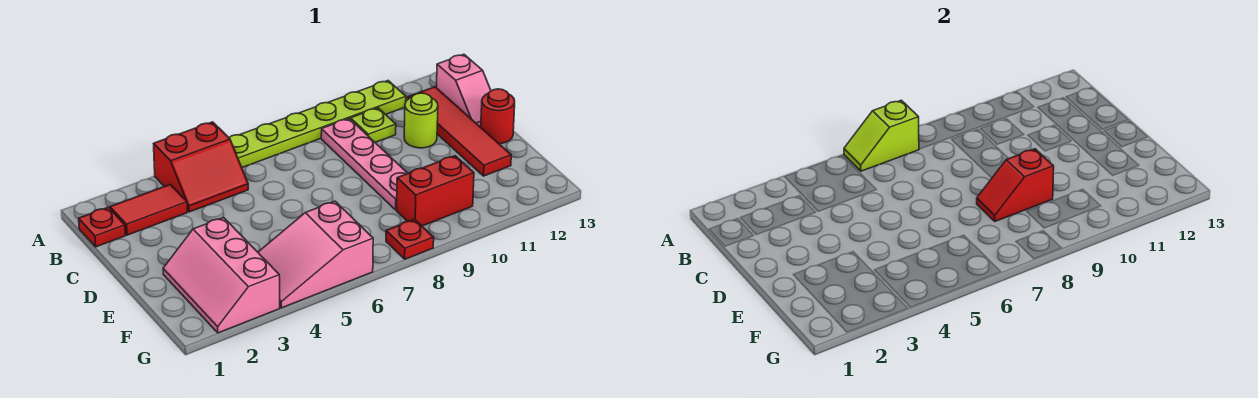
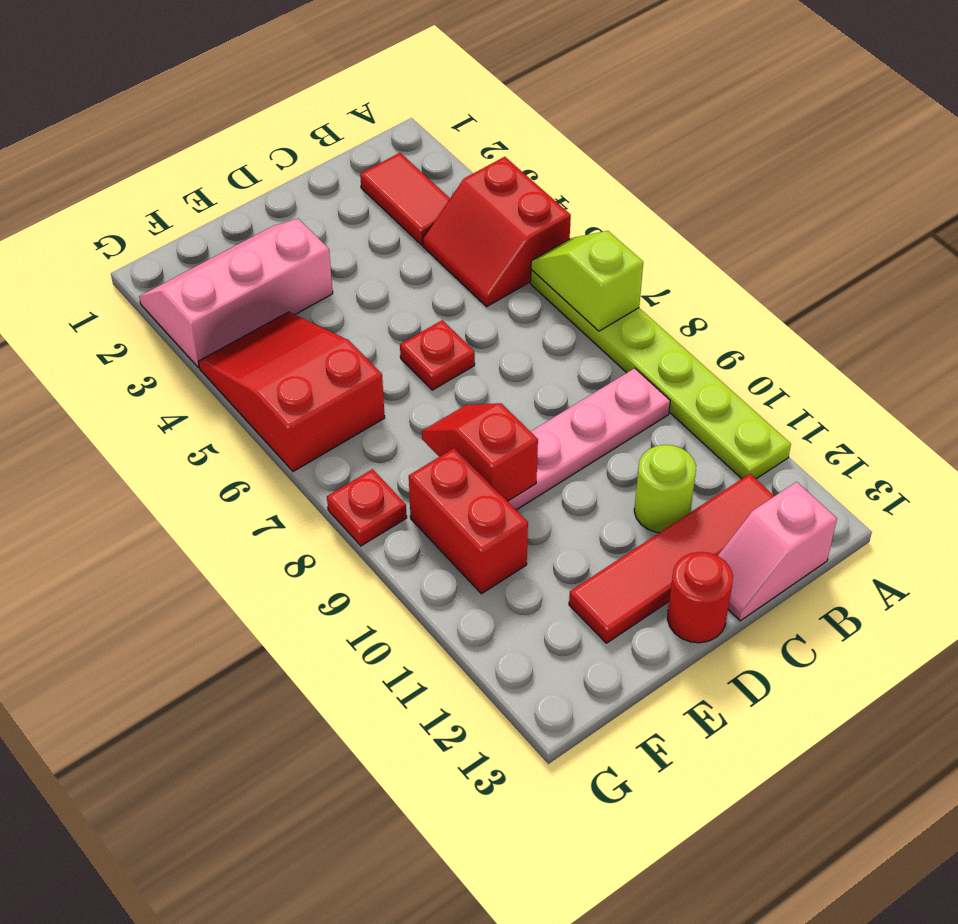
red 1x1 plate [79,207,126,247] -> red 1x1 plate moved to [400,320,475,390]
lime 1x1 plate [351,108,396,142] -> none
pink 2x3 slope [258,201,373,308] -> red 2x3 slope [198,312,385,472]

